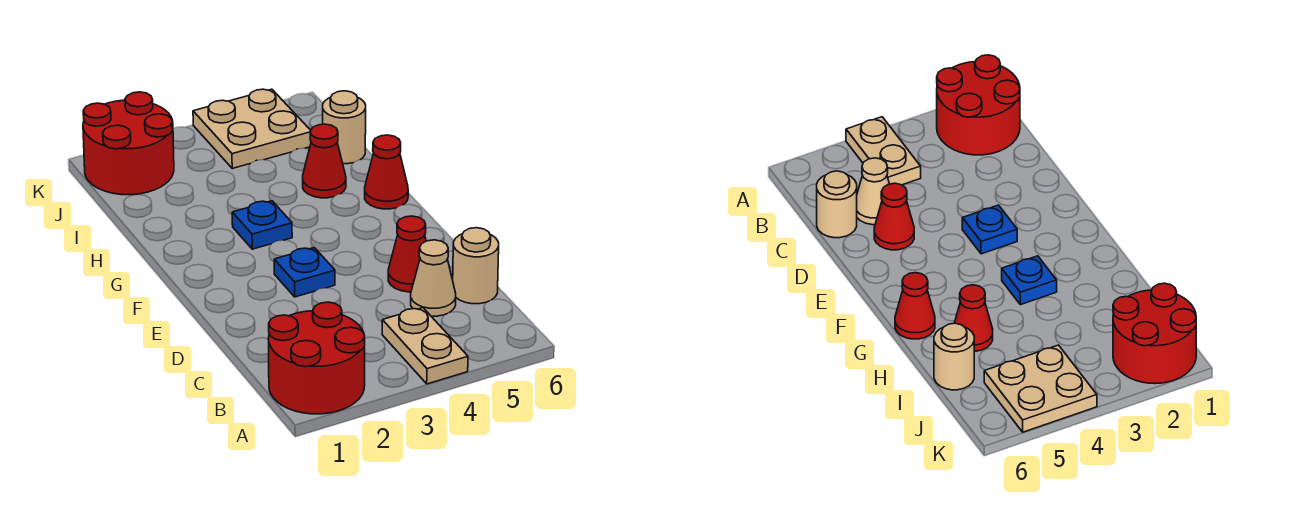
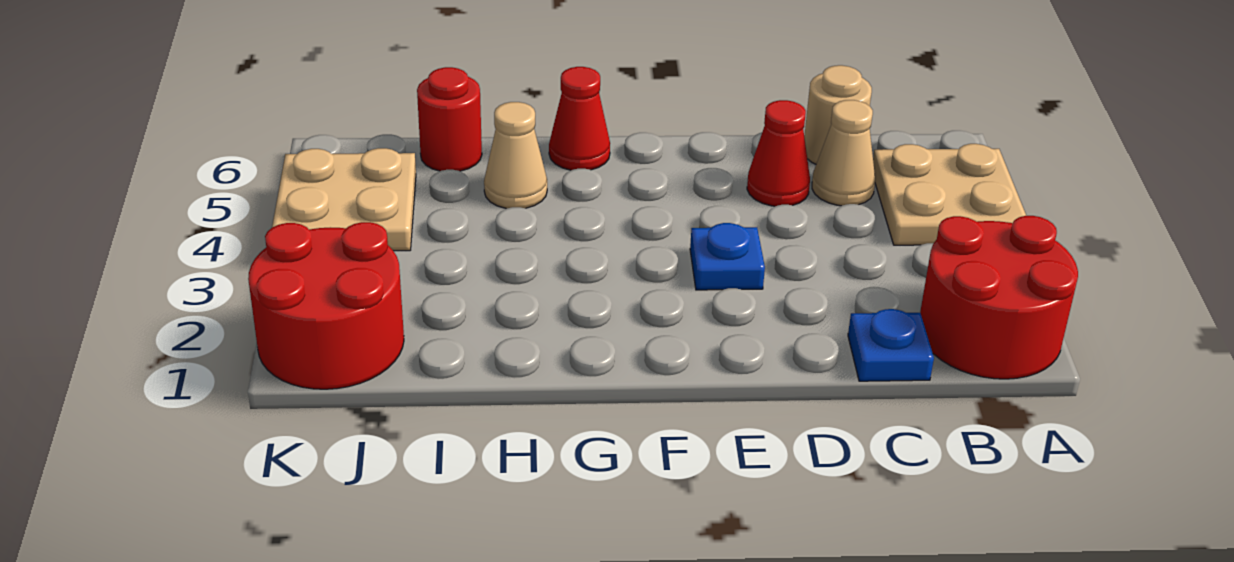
tan 1x2 plate [382,308,468,384] -> tan 2x2 plate [873,144,1026,245]
blue 1x1 plate [232,201,292,249] -> blue 1x1 plate moved to [848,309,934,381]
red 1x1 cone [303,124,346,198] -> tan 1x1 cone [484,102,547,209]
tan 1x1 round brick [323,91,366,164] -> red 1x1 round brick [417,67,482,171]

